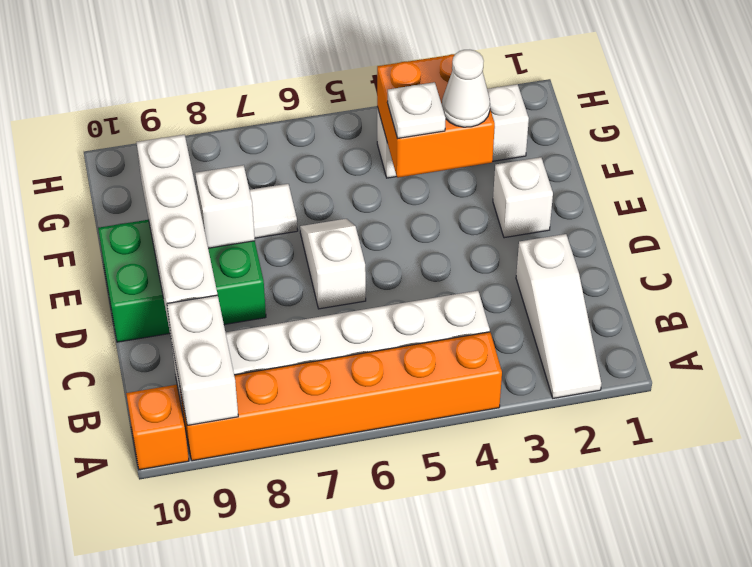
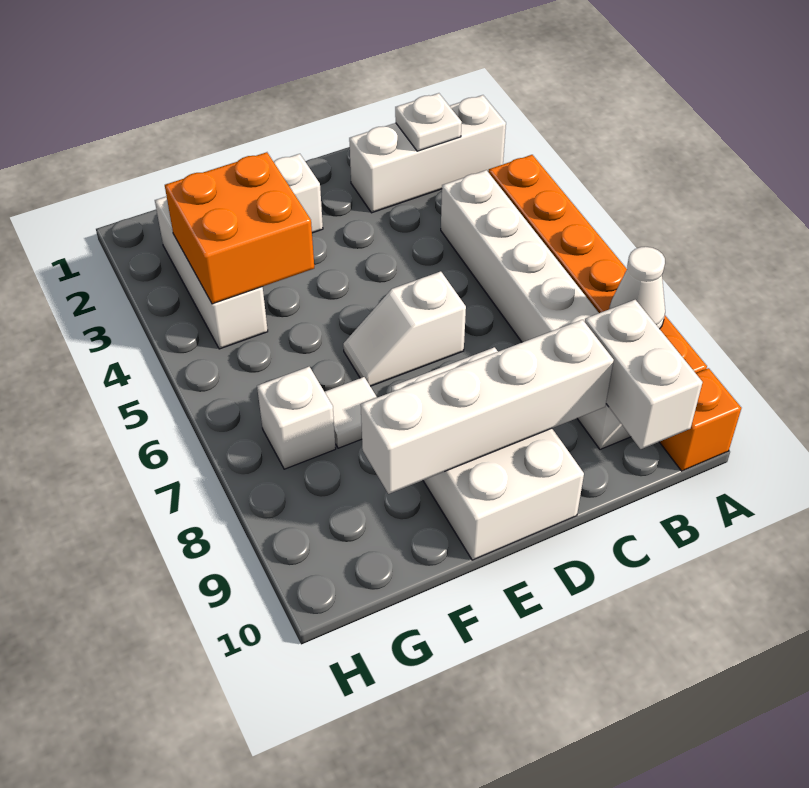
white 1x3 slope [516,234,601,398] -> white 1x3 brick [349,95,506,213]
white 1x2 brick [167,295,238,426] -> white 1x2 brick turned to [585,300,703,449]
green 2x3 brick [98,220,266,342] -> white 2x3 brick [392,347,584,560]
white 1x1 brick [195,165,255,248] -> white 1x1 brick moved to [257,367,336,469]
white 1x1 cone [442,50,490,127] -> white 1x1 cone moved to [609,247,665,329]
white 1x1 plate [387,82,446,139] -> white 1x1 plate moved to [395,93,462,151]

